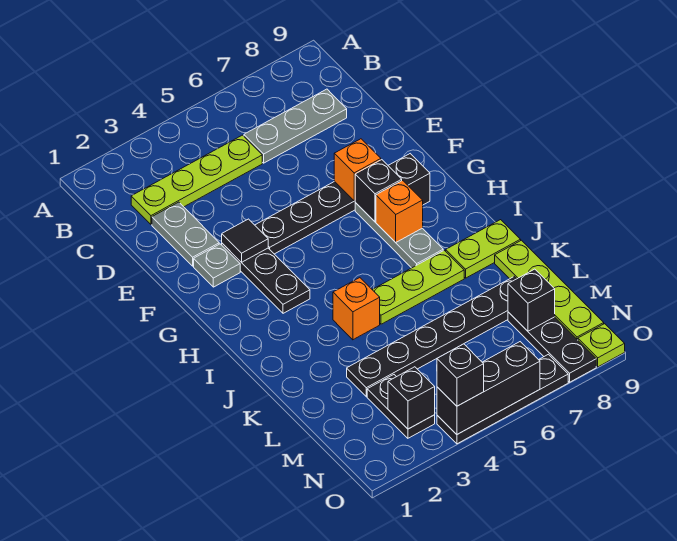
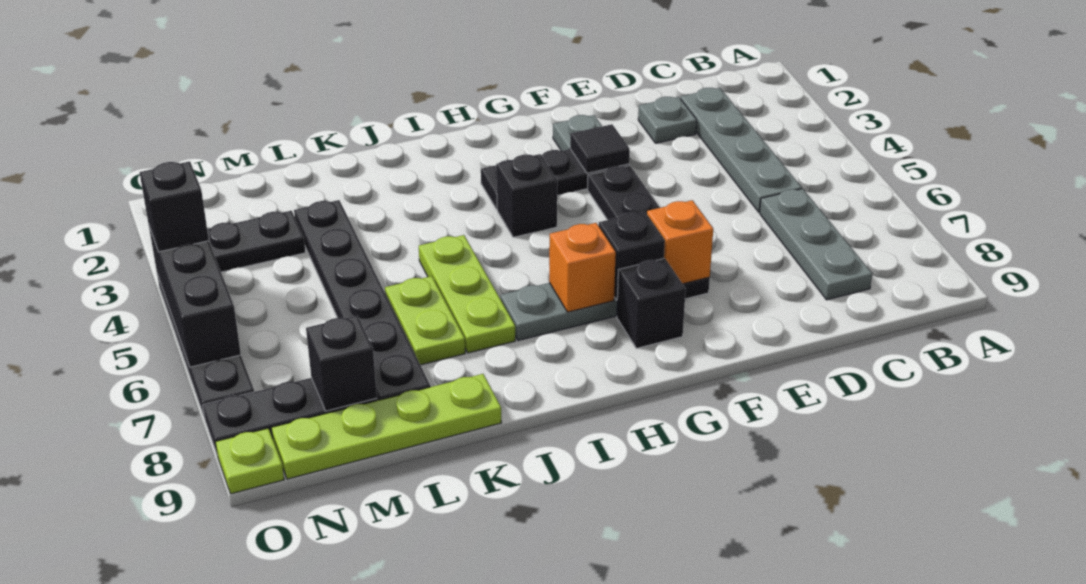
lime 1x4 plate [131,135,262,225] -> grey 1x4 plate [681,88,802,212]
grey 1x2 plate [152,202,219,266] -> grey 1x1 plate [638,97,697,143]
orange 1x1 brick [333,278,380,340] -> none
lime 1x2 plate [446,220,521,278] -> lime 1x2 plate moved to [385,276,465,365]
black 1x1 brick [388,367,435,429] -> black 1x1 brick moved to [496,154,557,237]

